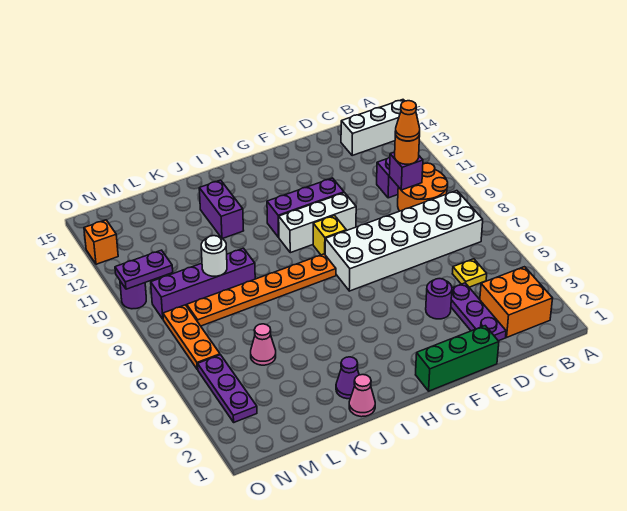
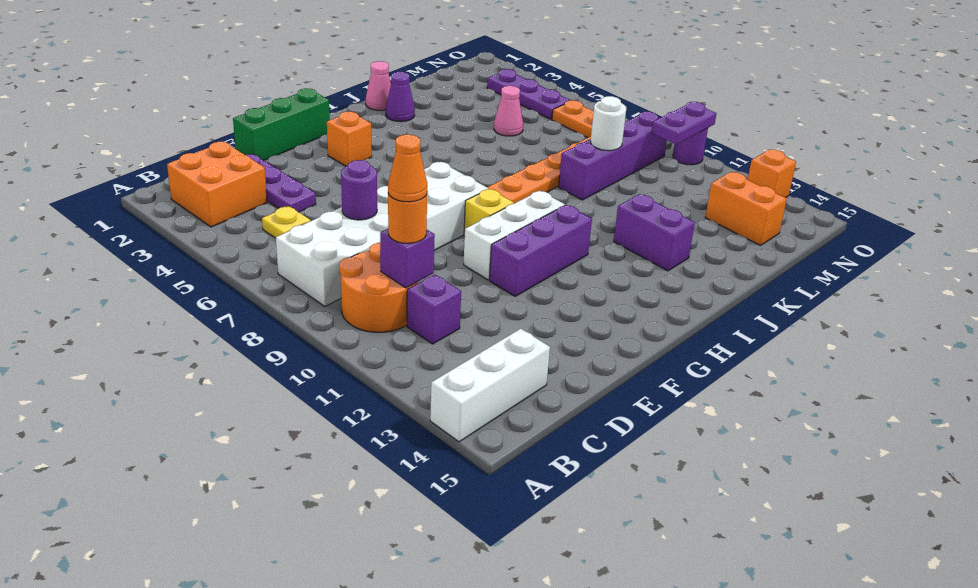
purple 1x1 round brick [426,279,452,319] -> purple 1x1 round brick moved to [341,160,377,220]
none -> orange 1x1 brick [327,111,372,166]
none -> orange 1x2 brick [705,172,787,245]

